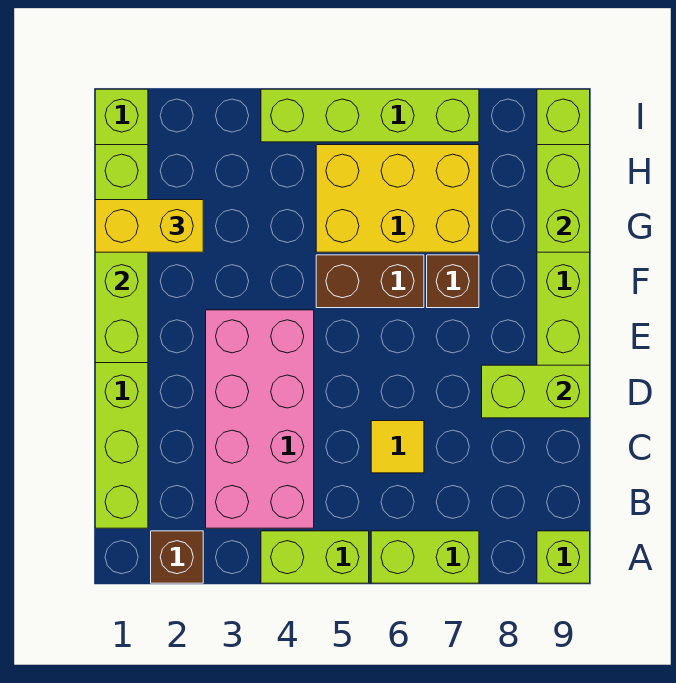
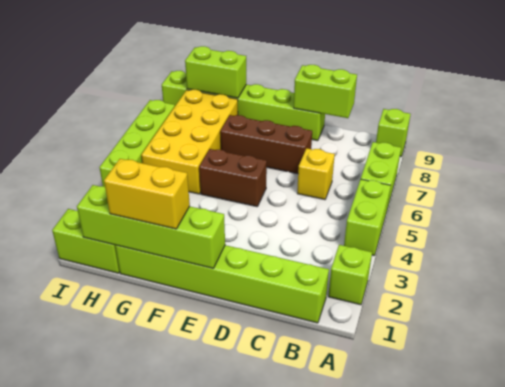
brown 1x1 brick [151,531,203,583] -> lime 1x1 brick [328,245,372,305]
pink 2x4 brick [206,310,314,528] -> none
yellow 1x1 tile [371,421,424,473] -> yellow 1x1 brick [297,148,335,200]
lime 1x2 brick [482,365,590,418] -> lime 1x2 brick turned to [294,65,357,118]
brown 1x2 brick [316,255,424,308] -> brown 1x2 brick turned to [199,149,267,207]
brown 1x1 brick [427,255,479,308] -> brown 1x3 brick [220,115,312,174]
yellow 1x2 brick [95,200,203,252] -> yellow 1x2 brick turned to [104,159,190,229]
yellow 2x3 brick [316,145,479,252] -> yellow 2x4 brick [142,90,238,194]

